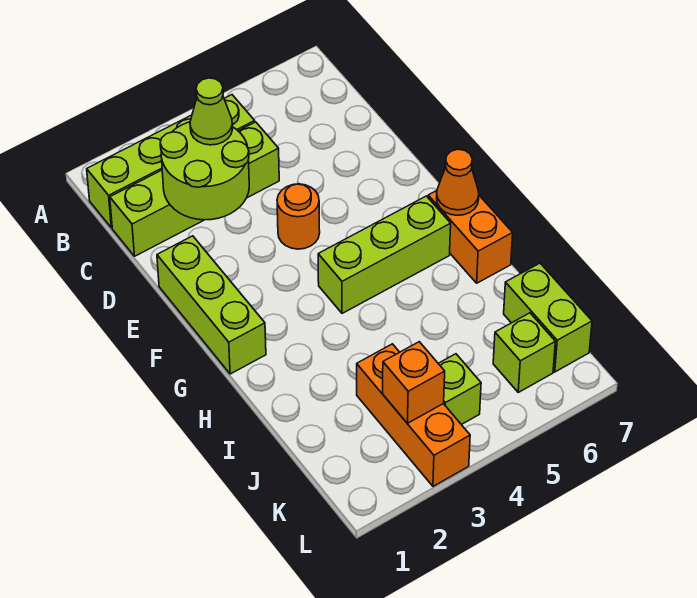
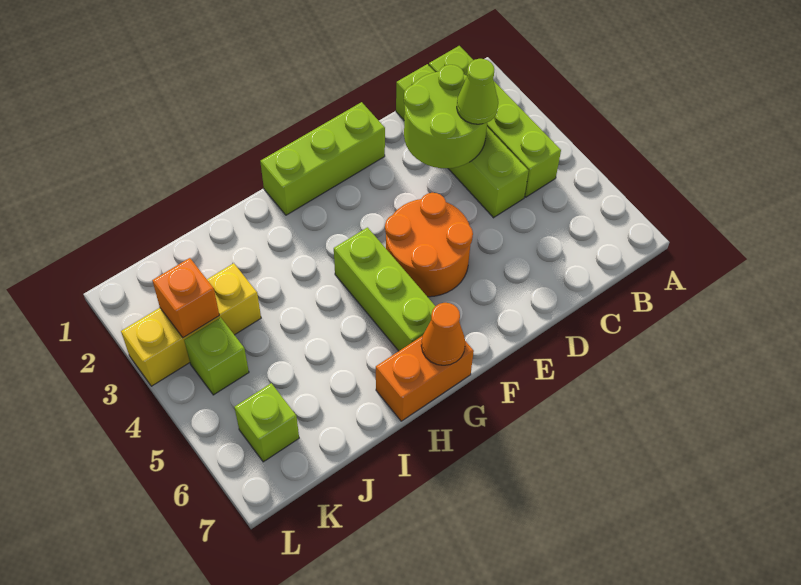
orange 1x1 round brick [277,184,320,249] -> orange 2x2 round brick [385,193,473,297]
orange 1x3 brick [357,344,470,486] -> yellow 1x3 brick [121,263,261,386]
lime 1x2 brick [504,263,592,372] -> none

